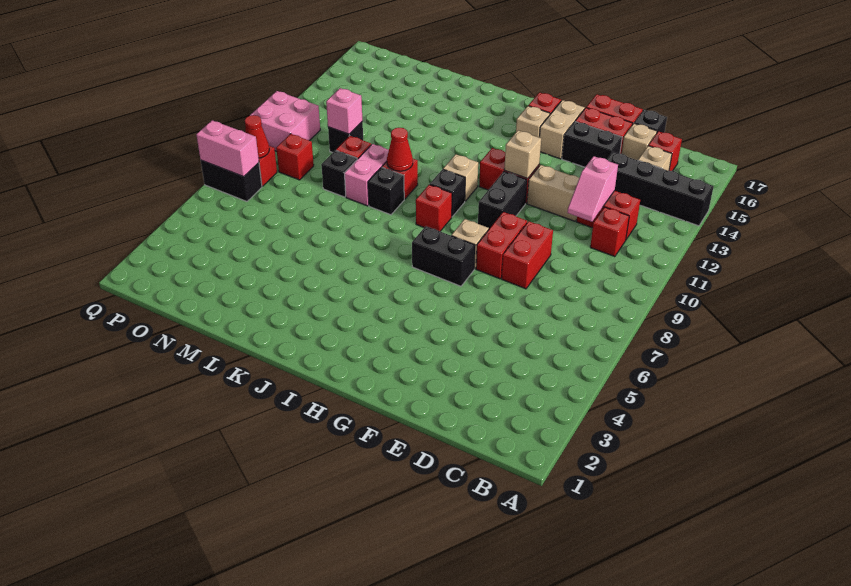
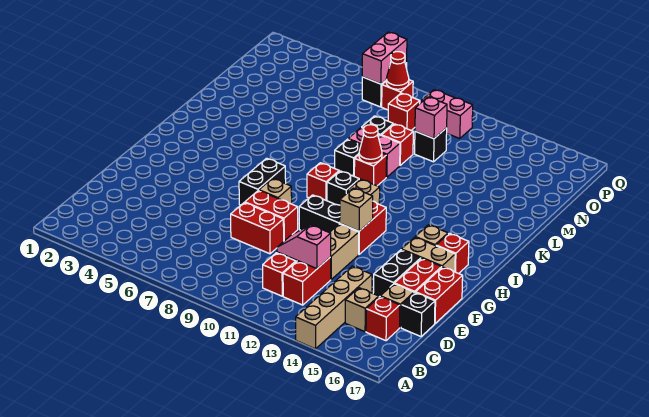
black 1x4 brick [607,152,714,226] -> tan 1x4 brick [296,266,372,349]
pink 2x2 brick [250,91,320,151] -> pink 1x2 brick [421,90,473,139]

